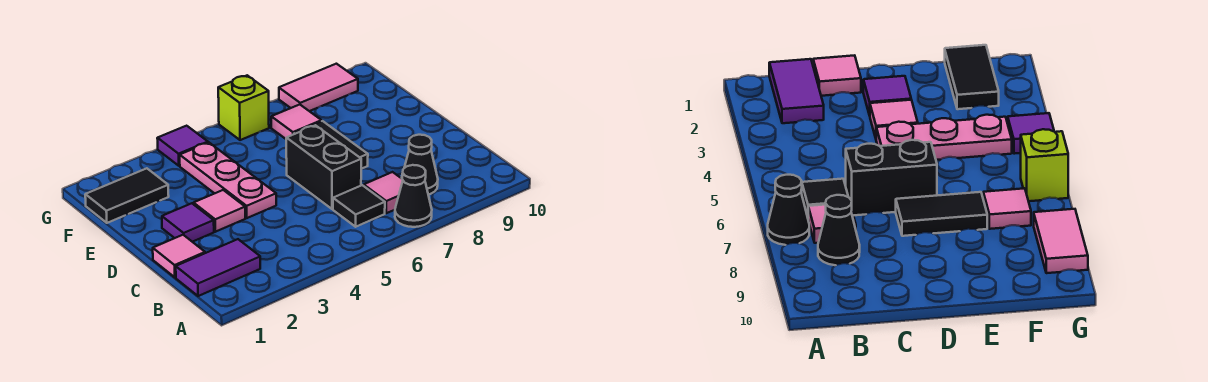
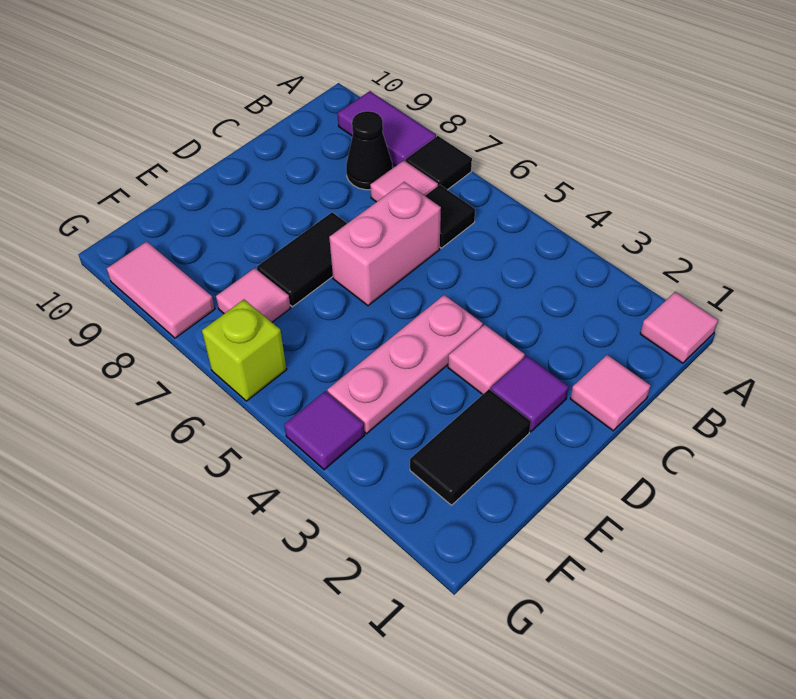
none -> pink 1x1 tile [640,292,718,363]
black 1x1 cone [395,165,432,227] -> black 1x1 tile [406,136,472,190]
purple 1x2 tile [176,239,260,296] -> purple 1x2 tile moved to [338,91,436,166]
black 1x2 brick [286,125,361,209] -> pink 1x2 brick [329,182,441,306]
black 1x2 tile [85,168,169,223] -> black 1x2 tile turned to [410,389,531,505]

